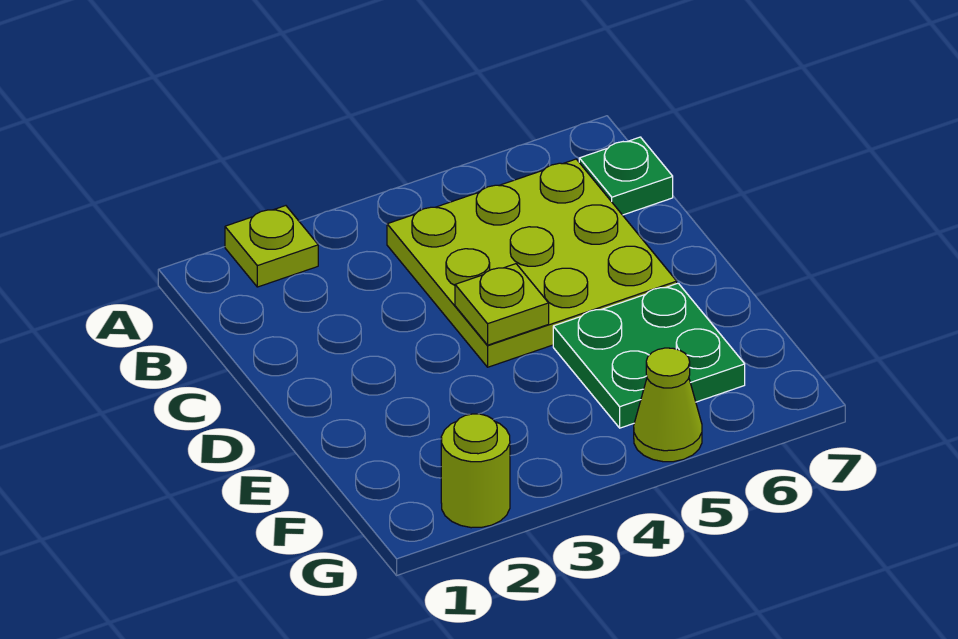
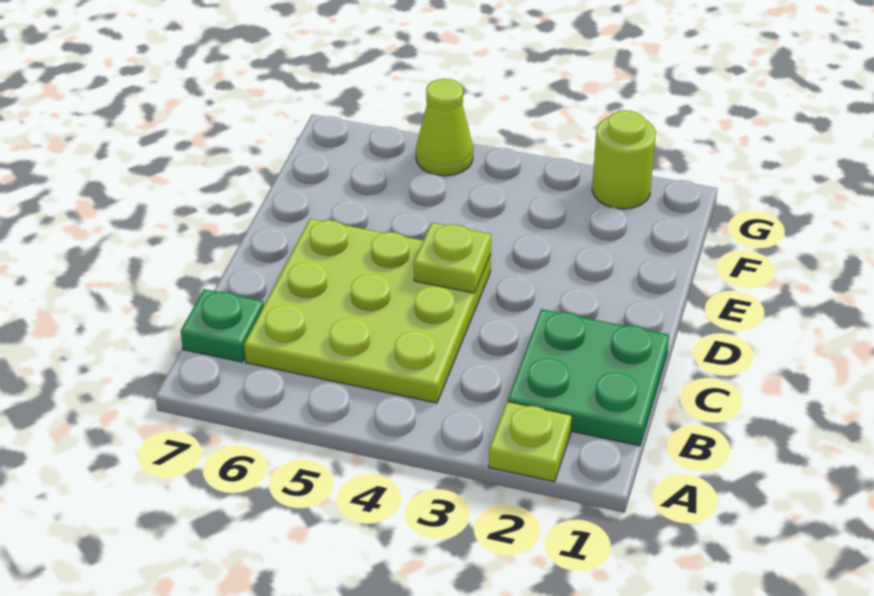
green 2x2 plate [553,283,745,428] -> green 2x2 plate moved to [508,309,669,446]

